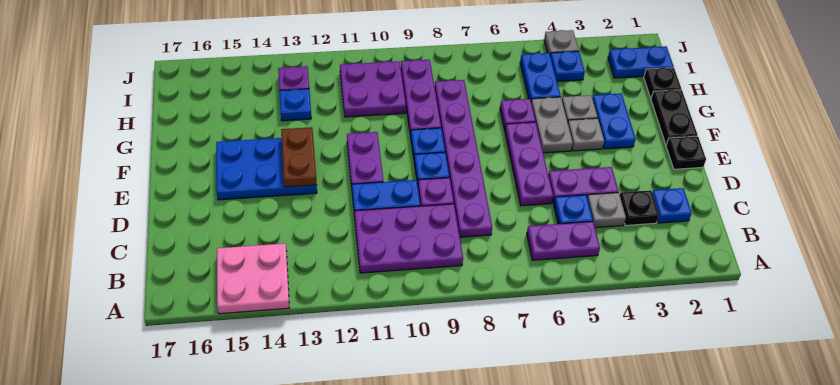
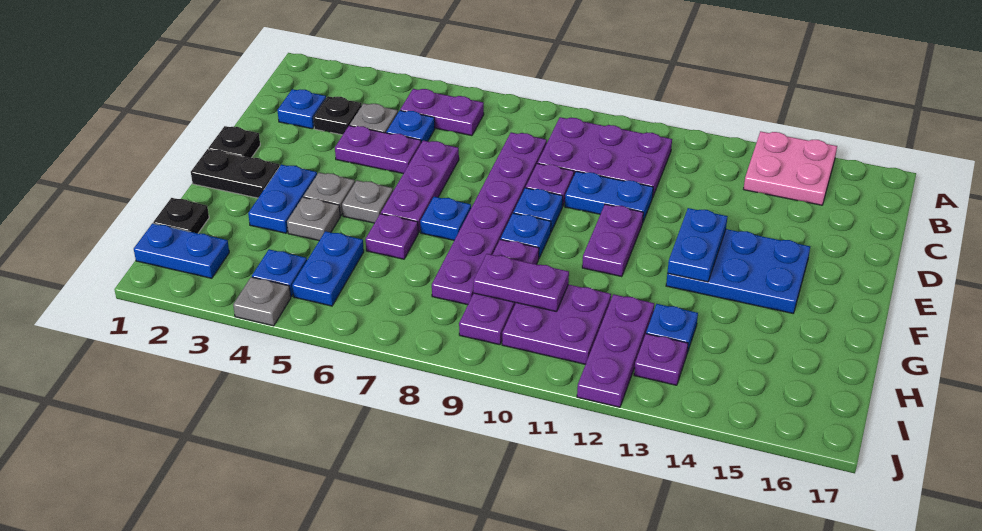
brown 1x2 plate [281,127,317,187] -> blue 1x2 plate [667,208,728,282]
black 1x2 plate [651,90,698,145] -> black 1x2 plate turned to [191,149,280,198]
grey 1x2 plate [531,97,573,153] -> grey 1x1 plate [342,181,393,223]
none -> blue 1x1 plate [420,197,471,240]
none -> purple 1x2 plate [473,254,569,312]
none -> purple 1x3 plate [577,294,654,407]

